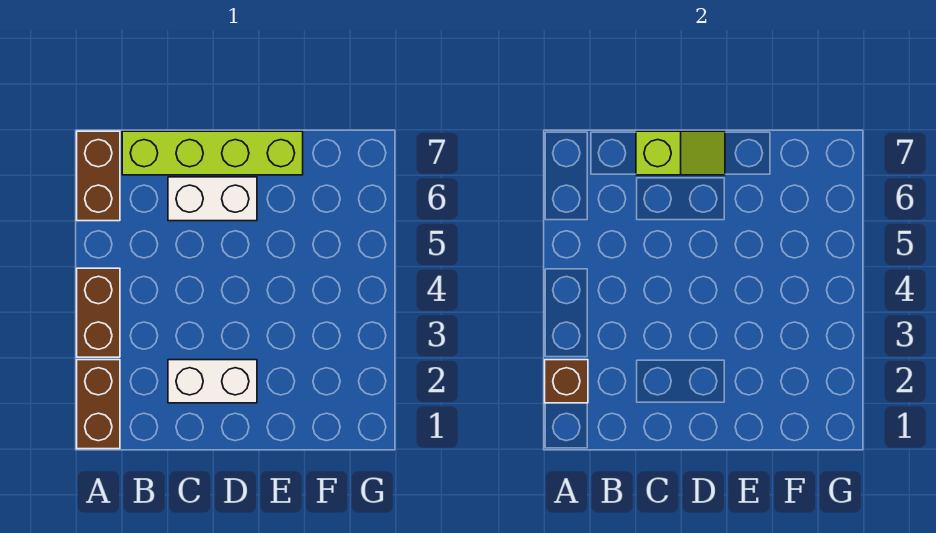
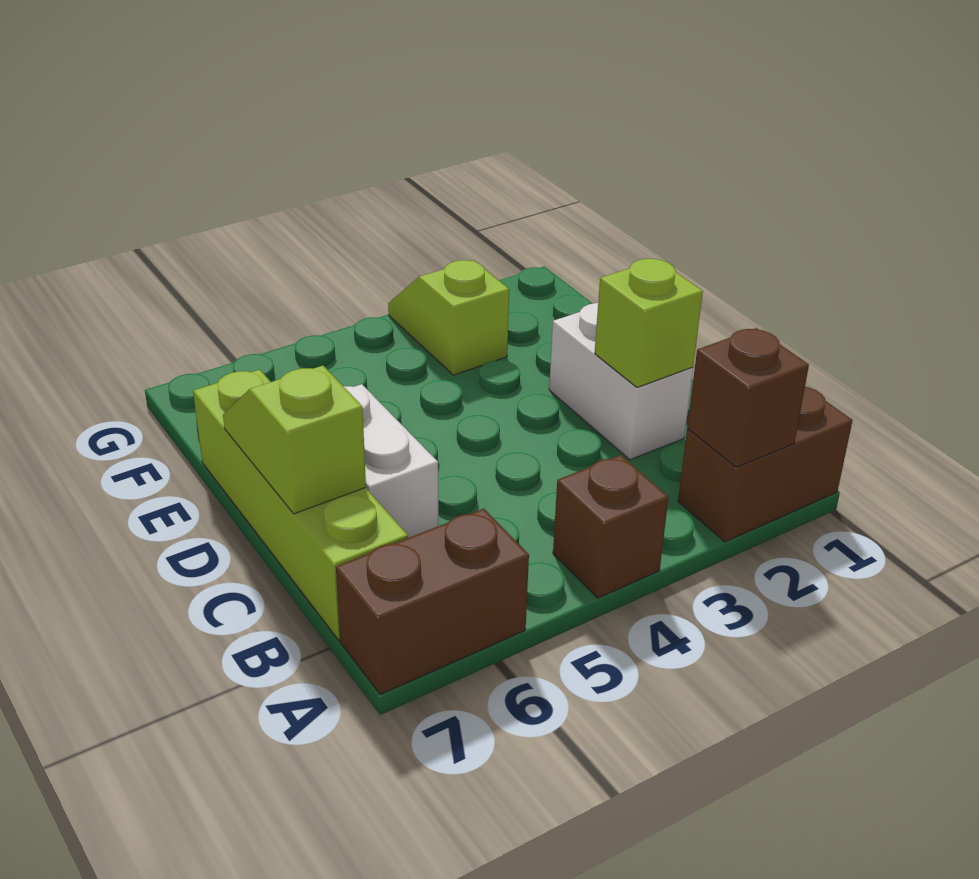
brown 1x2 brick [77,268,120,357] -> brown 1x1 brick [553,455,669,598]
none -> lime 1x1 brick [595,259,703,388]
none -> lime 1x2 slope [388,260,509,375]

